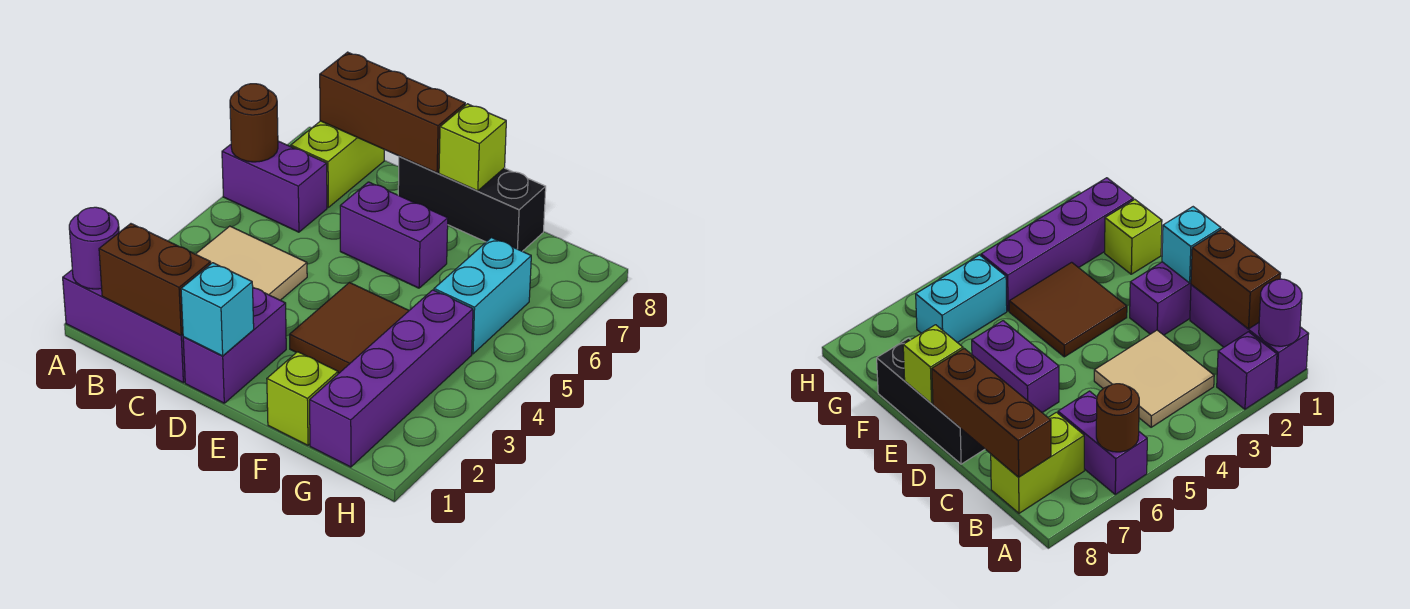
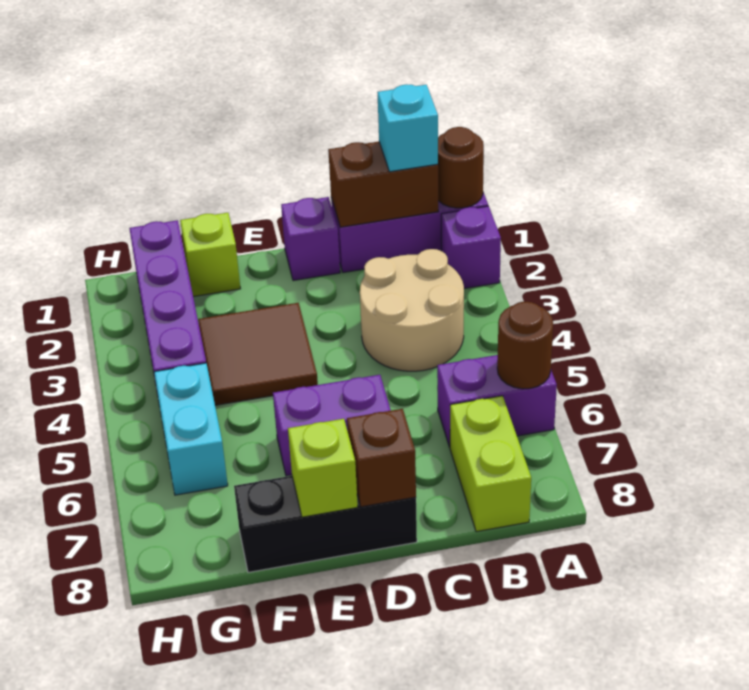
purple 1x1 round brick [69,207,119,289] -> brown 1x1 round brick [438,127,484,208]
tan 2x2 tile [196,226,307,300] -> tan 2x2 round brick [360,249,464,371]
brown 1x3 brick [320,52,465,173] -> brown 1x1 brick [347,409,416,507]
purple 1x2 brick [183,288,286,403] -> purple 1x1 brick [281,197,340,281]
cyan 1x1 brick [181,263,254,356] -> cyan 1x1 brick moved to [377,84,438,172]

